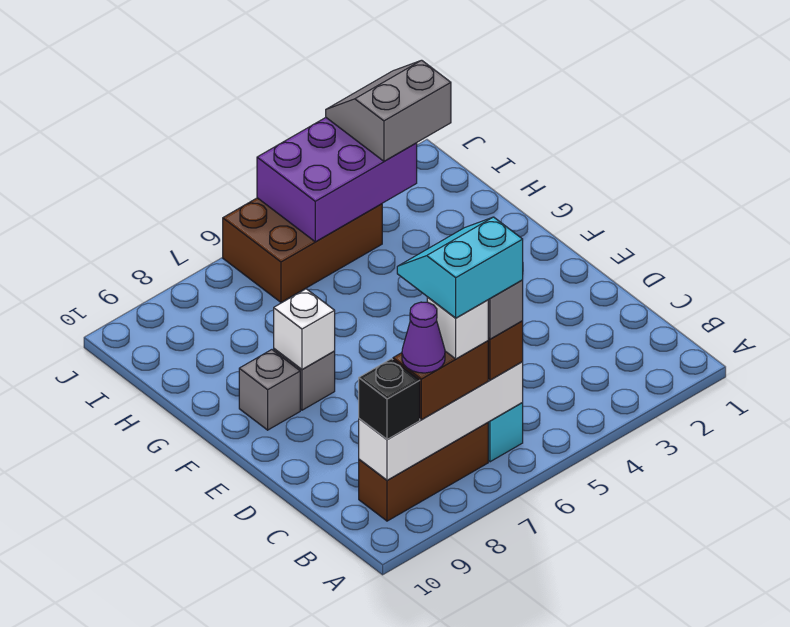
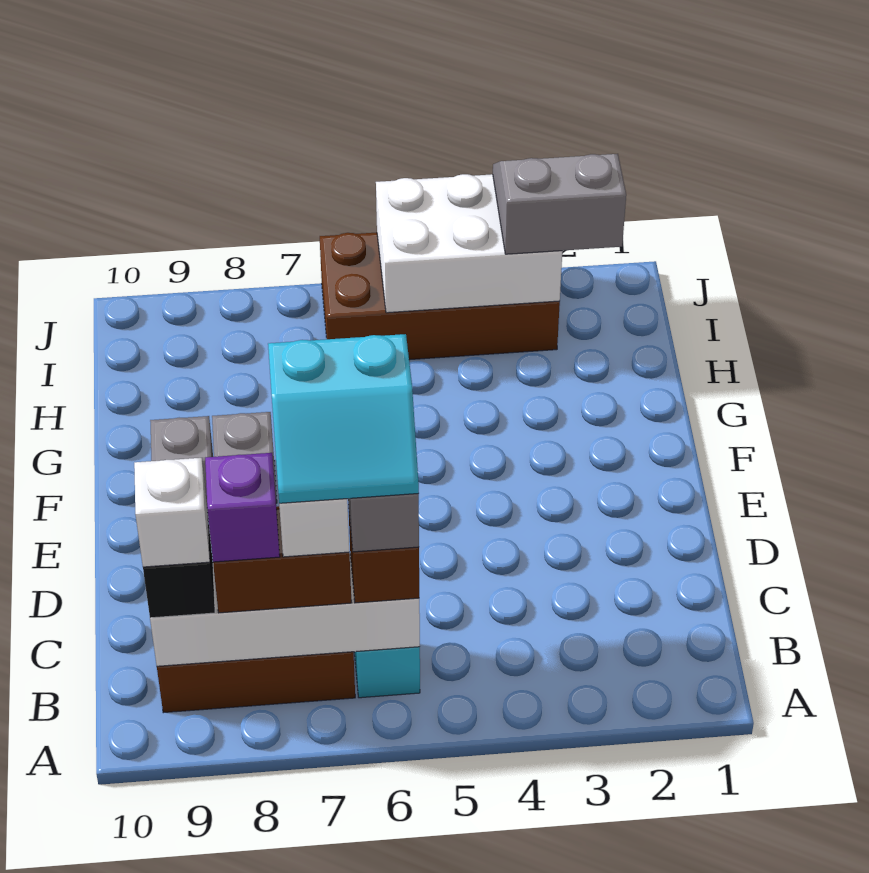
cyan 2x2 slope [397,217,523,318] -> cyan 2x2 slope turned to [268,334,419,503]
purple 1x1 cone [402,302,445,373] -> purple 1x1 brick [205,453,280,562]
white 1x1 brick [274,289,335,369] -> white 1x1 brick moved to [134,458,210,567]
purple 2x3 brick [257,118,417,242] -> white 2x3 brick [376,174,562,313]
brown 2x3 brick [223,198,382,302] -> brown 2x4 brick [320,232,560,360]

